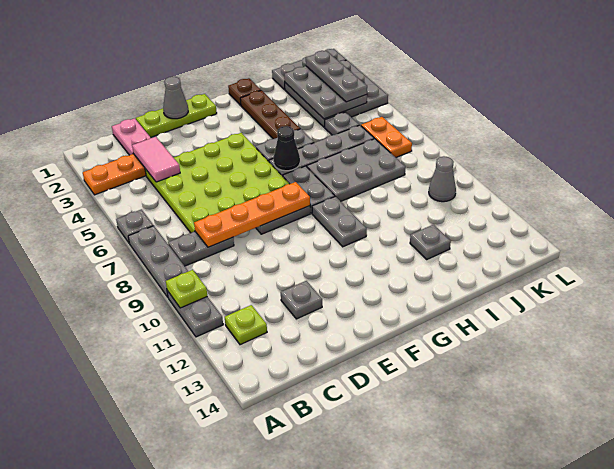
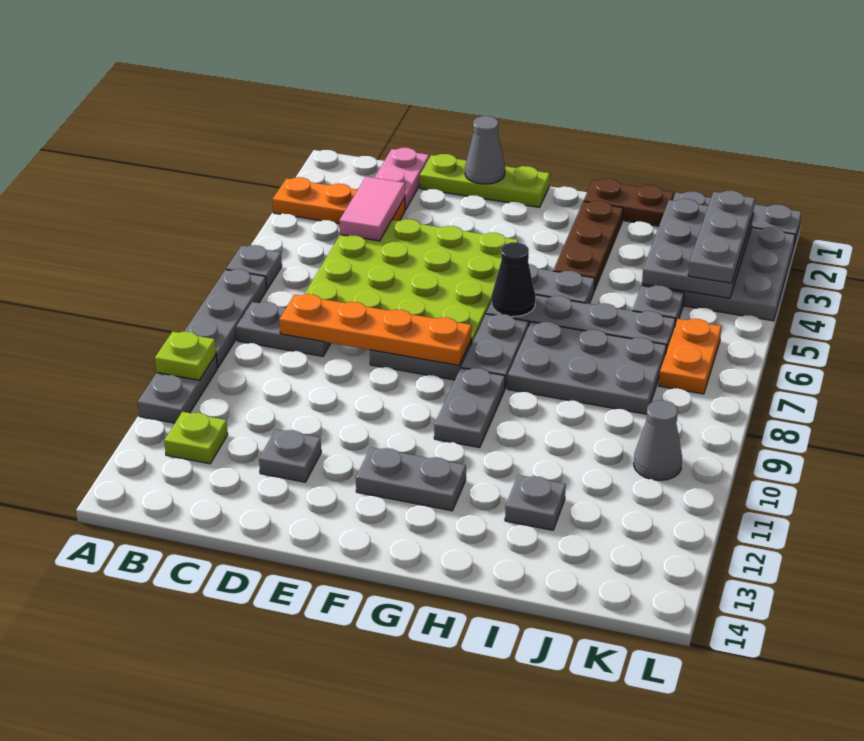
none -> grey 1x2 plate [356,447,466,511]
brown 1x1 plate [228,78,261,105] -> brown 1x2 plate [584,179,674,226]

